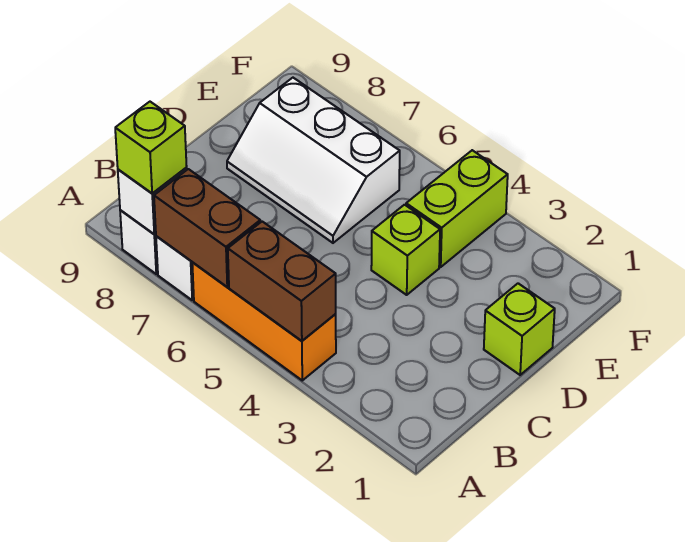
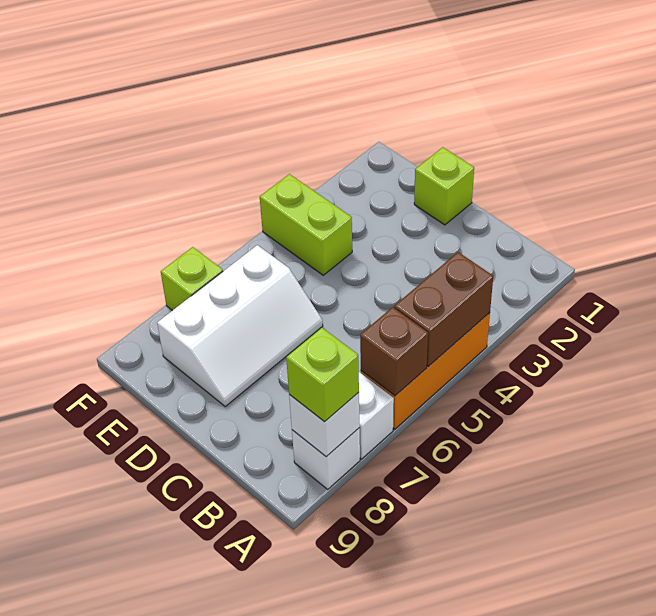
brown 1x2 brick [154,169,260,287] -> brown 1x1 brick [360,307,428,396]
lime 1x1 brick [371,205,440,295] -> lime 1x1 brick moved to [161,247,223,311]

